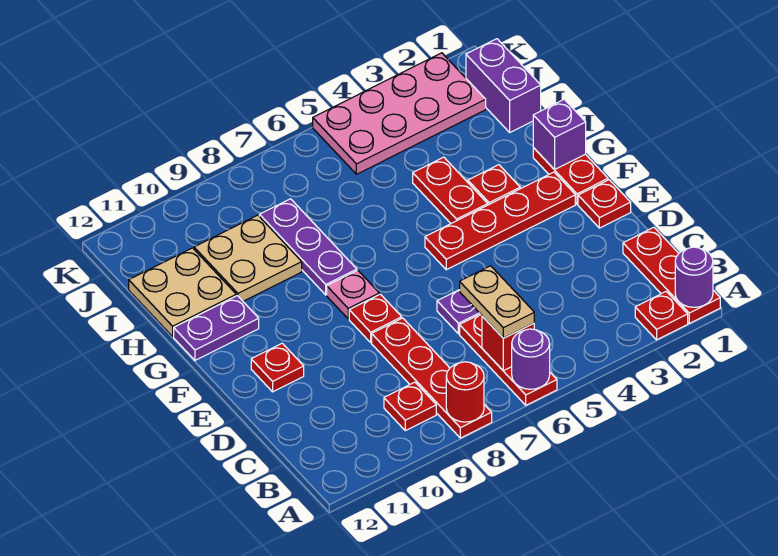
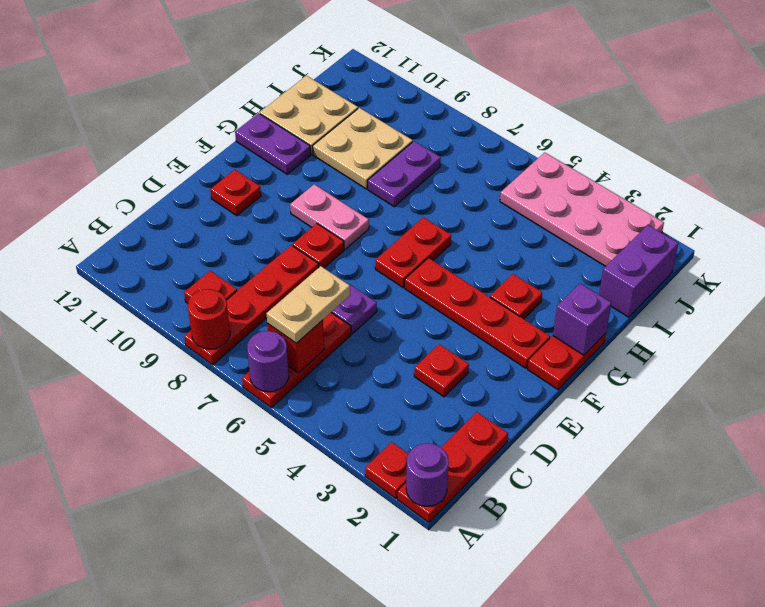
red 1x1 plate [578,180,631,228] -> red 1x1 plate moved to [414,344,469,397]
pink 1x1 plate [327,270,379,319] -> pink 1x2 plate [290,184,369,249]
red 1x2 plate [413,157,488,223] -> red 1x2 plate moved to [375,217,451,287]
purple 1x3 plate [259,199,357,295] -> purple 1x2 plate [368,141,441,207]

